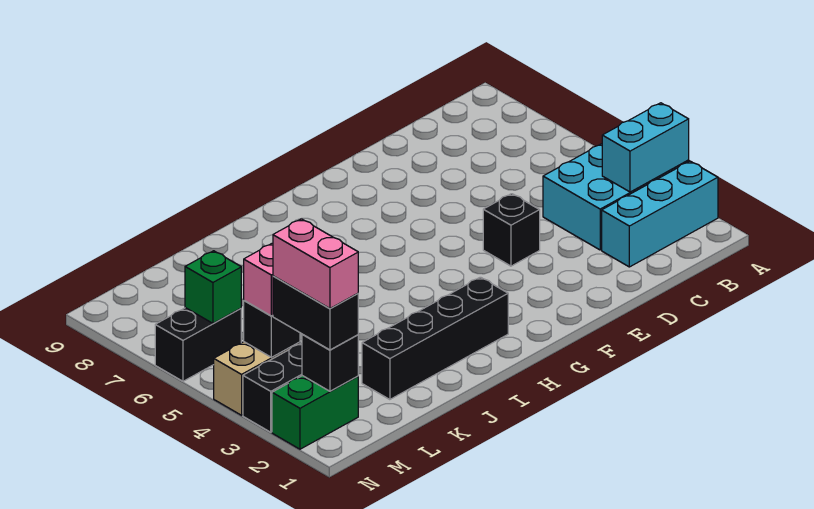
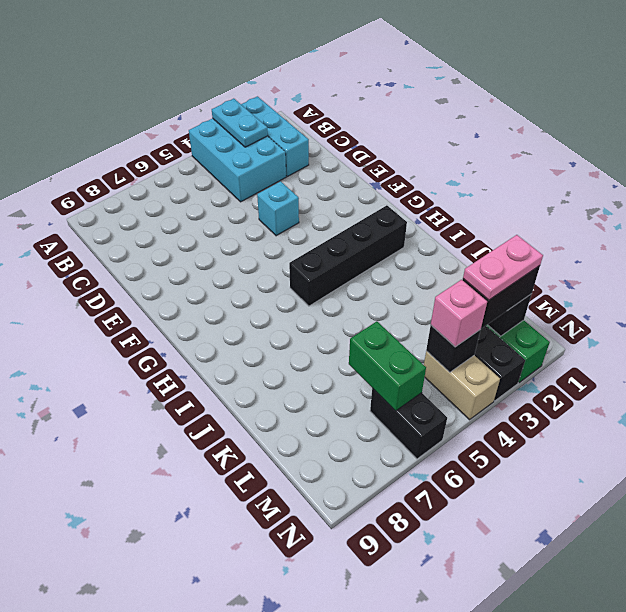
cyan 1x2 brick [602,103,689,192] -> cyan 1x2 plate [212,99,268,147]
black 1x1 brick [483,194,540,266] -> cyan 1x1 brick [257,181,299,236]
black 1x4 brick [362,277,508,400] -> black 1x4 brick turned to [289,205,407,306]
pink 1x2 brick [273,219,358,309] -> pink 1x2 plate [463,235,543,300]
green 1x1 brick [185,251,241,323] -> green 1x2 brick [349,321,426,411]

